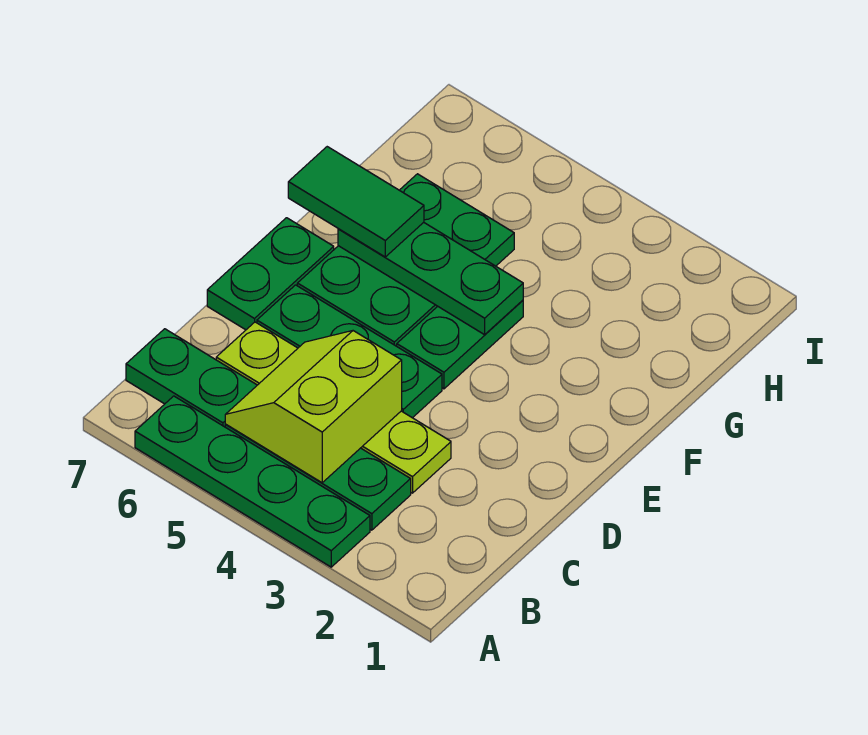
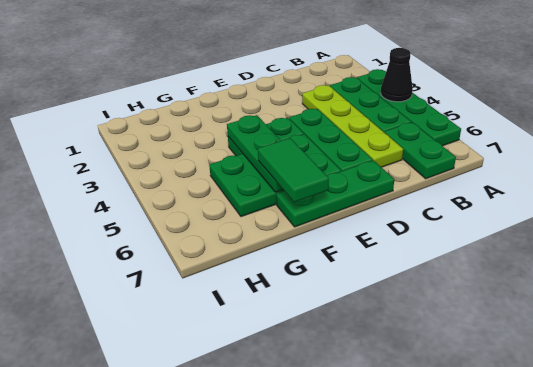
none -> black 1x1 cone [381,48,413,102]
lime 2x2 slope [225,331,402,483] -> none
green 1x2 plate [207,218,334,330] -> green 1x3 plate [276,160,394,227]

